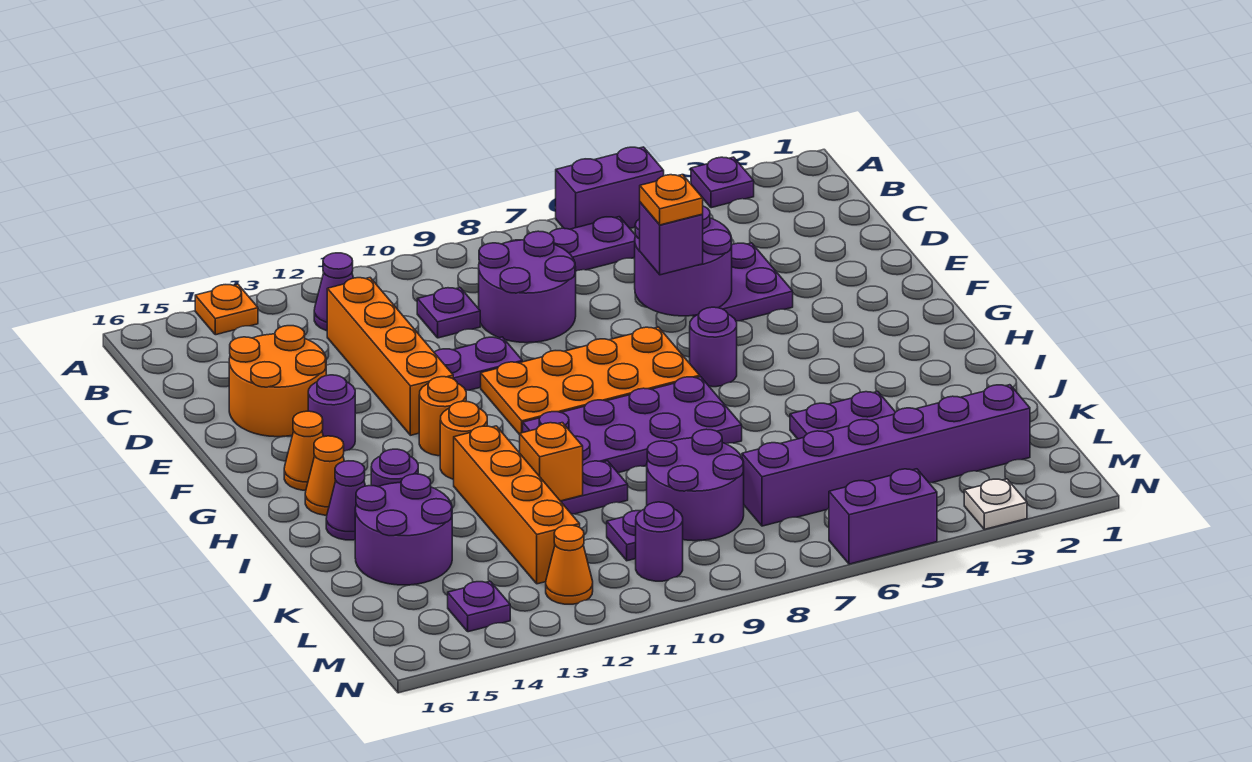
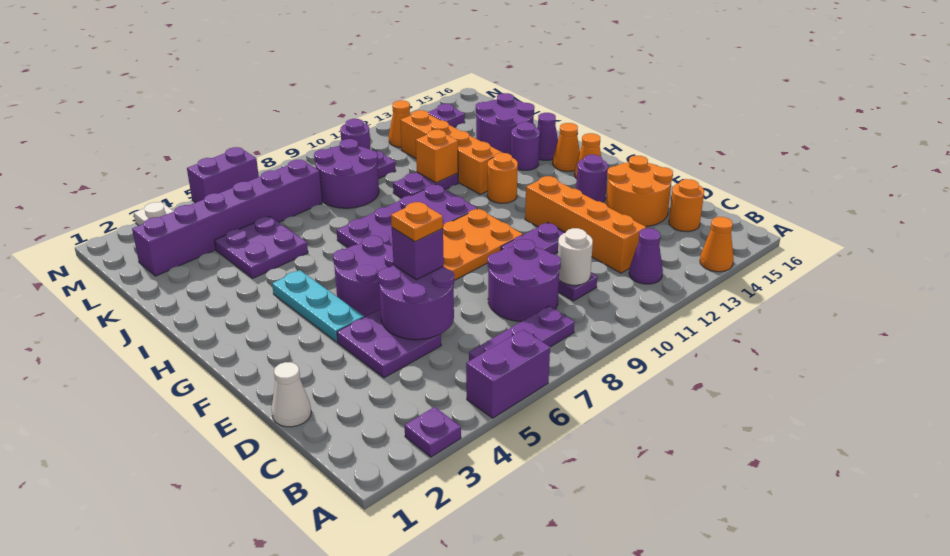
orange 1x1 plate [195,284,258,335] -> orange 1x1 cone [700,217,734,272]
none -> white 1x1 round brick [558,228,593,285]
none -> white 1x1 cone [272,362,311,427]
none -> cyan 1x3 plate [272,270,364,342]
purple 1x1 round brick [690,307,737,387] -> purple 2x2 round brick [333,236,394,317]
orange 1x1 round brick [419,377,466,456] -> orange 1x1 round brick moved to [669,179,704,232]

